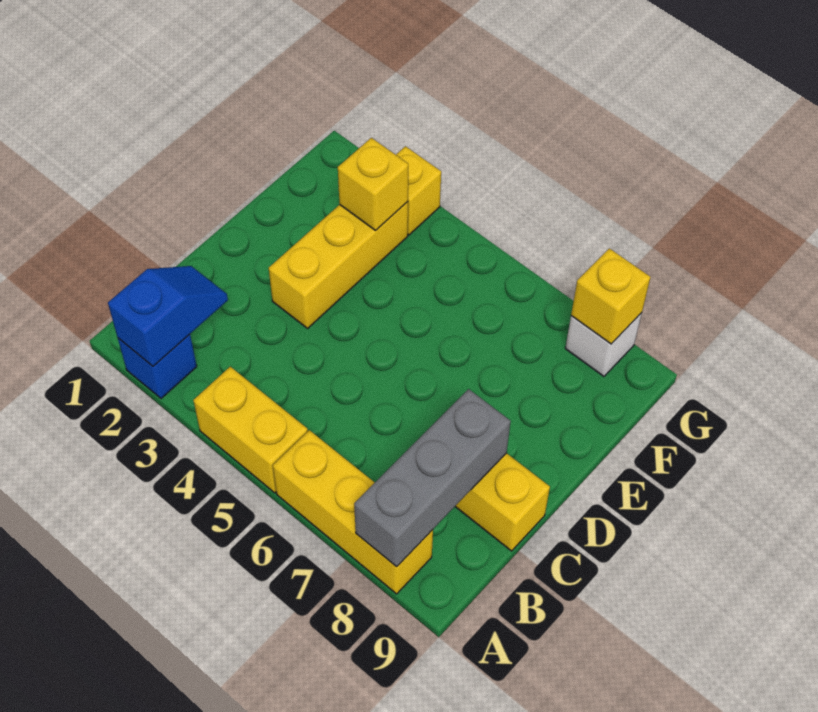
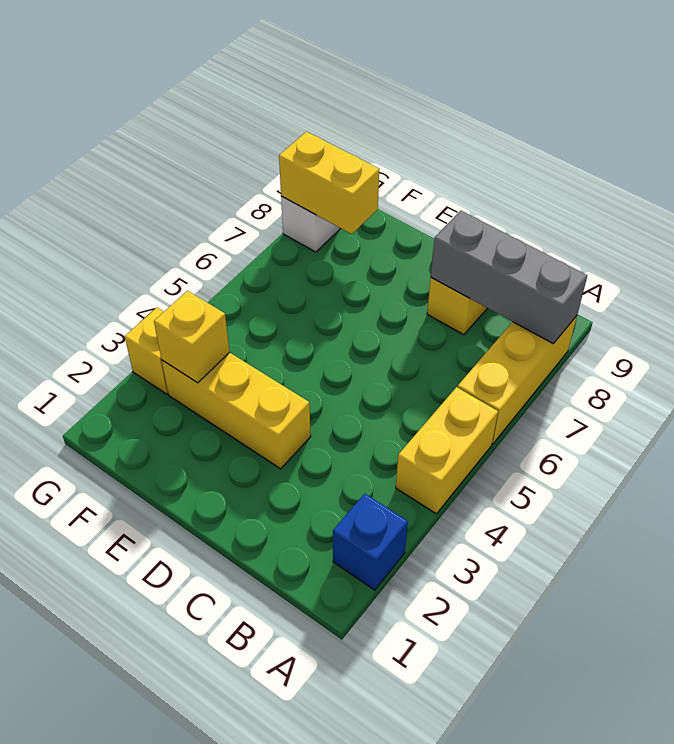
blue 1x2 slope [108,266,228,366] -> none
yellow 1x1 brick [571,248,651,344] -> yellow 1x2 brick [279,132,379,234]

